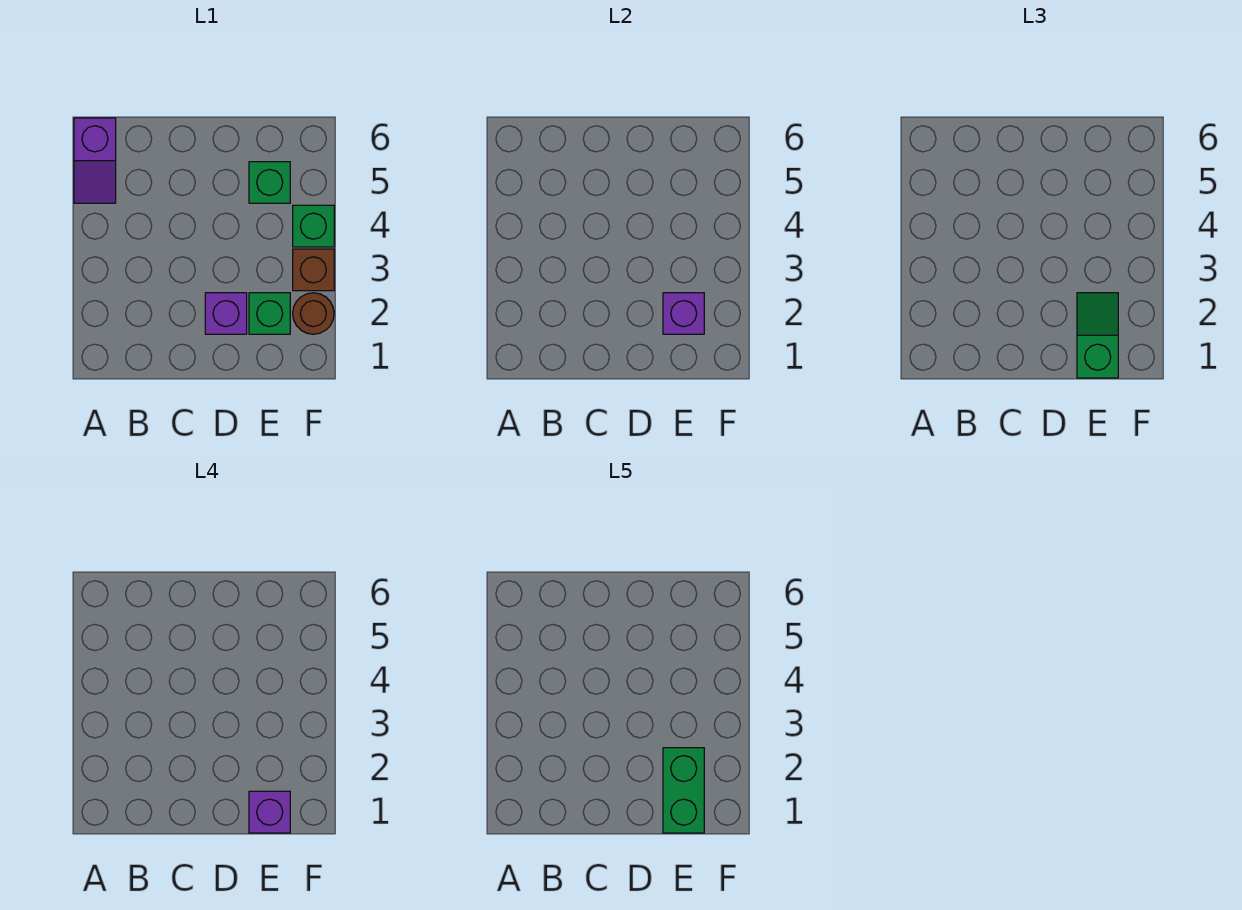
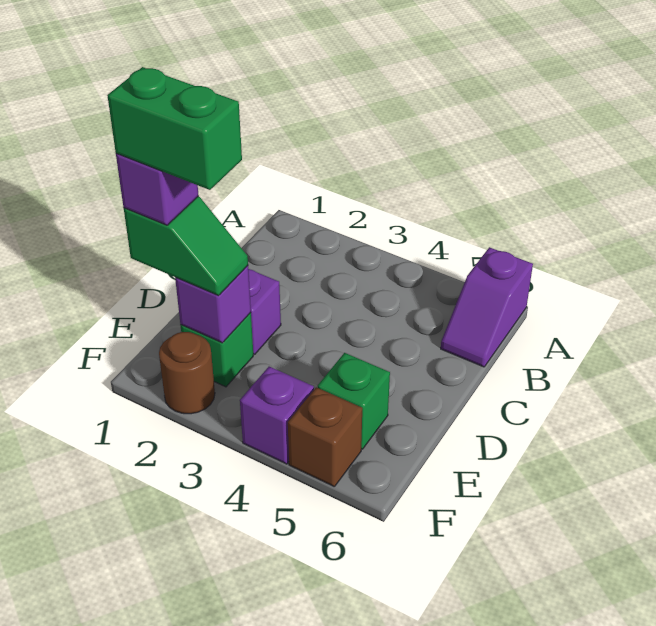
purple 1x2 slope [74,118,116,203] -> purple 1x2 slope turned to [441,247,533,367]
brown 1x1 brick [293,249,334,291] -> brown 1x1 brick moved to [288,387,362,487]
green 1x1 brick [293,205,334,247] -> purple 1x1 brick [240,367,314,464]

